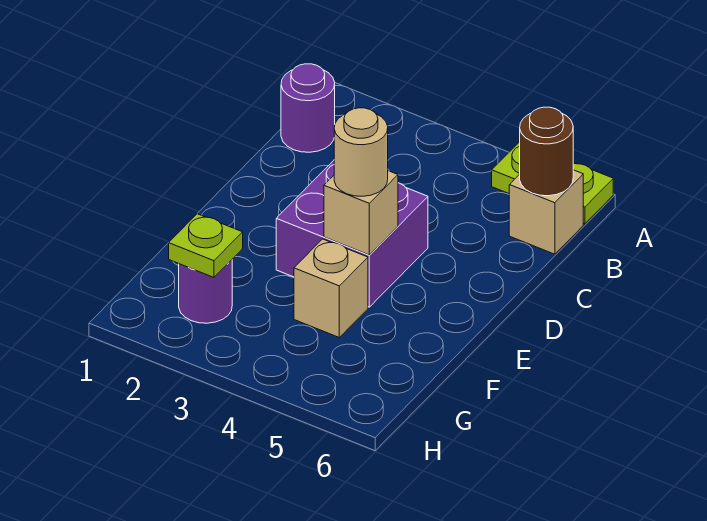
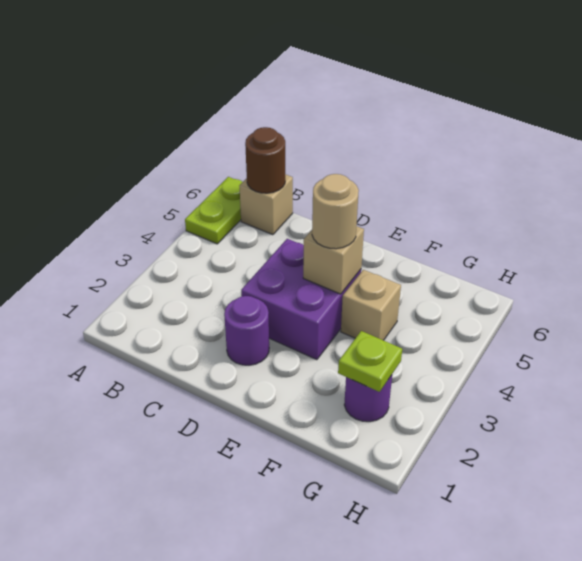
purple 1x1 round brick [281,64,335,152] -> purple 1x1 round brick moved to [224,296,269,365]

